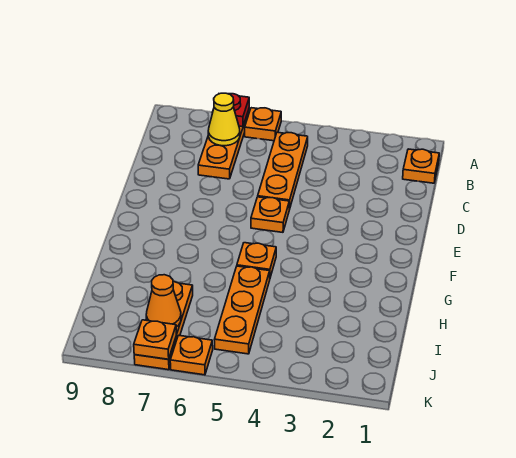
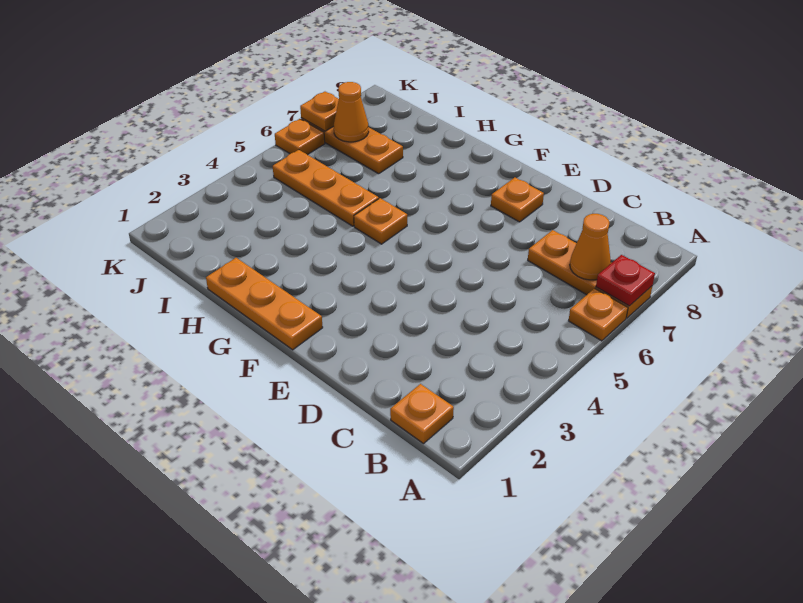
orange 1x3 plate [258,132,308,210] -> orange 1x3 plate moved to [206,258,323,350]
yellow 1x1 cone [208,93,240,146] -> orange 1x1 cone [570,214,611,280]
orange 1x1 plate [251,197,289,232] -> orange 1x1 plate moved to [491,178,544,222]

